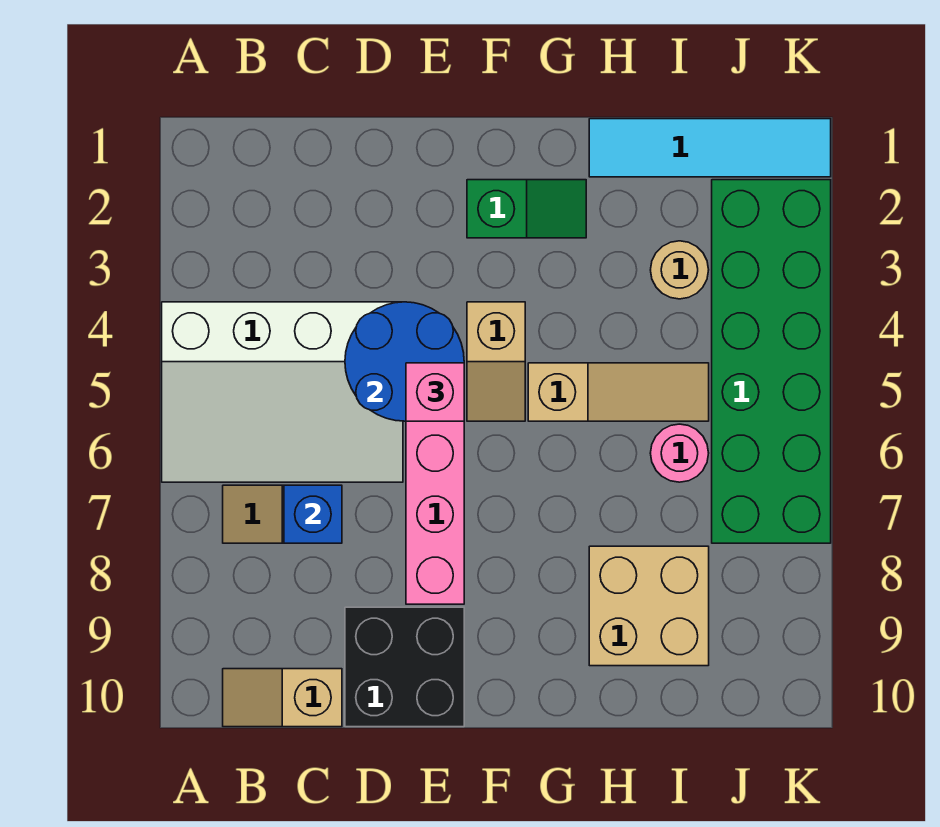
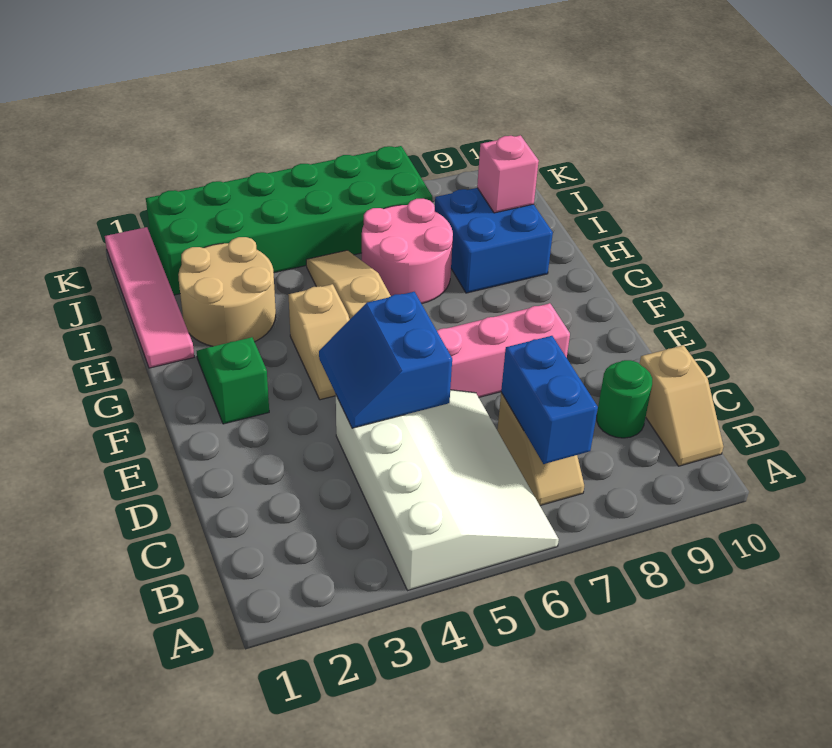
blue 1x1 brick [284,485,342,543] -> blue 1x2 brick [501,336,598,464]
none -> green 1x1 round brick [597,360,652,438]
blue 2x2 round brick [345,302,464,421] -> blue 2x2 slope [319,292,452,428]
black 2x2 brick [345,607,464,727] -> none
pink 1x1 brick [406,363,464,421] -> pink 1x1 brick moved to [477,135,539,213]
tan 1x2 slope [467,302,525,421] -> tan 1x2 slope turned to [288,284,350,400]
cyan 1x4 tile [589,119,831,177] -> pink 1x4 tile [105,227,194,368]
tan 2x2 brick [589,546,709,666] -> blue 2x2 brick [435,188,553,293]
tan 1x1 round brick [651,241,709,299] -> tan 2x2 round brick [178,237,276,346]
pink 1x1 round brick [650,424,709,482] -> pink 2x2 round brick [362,199,453,304]

